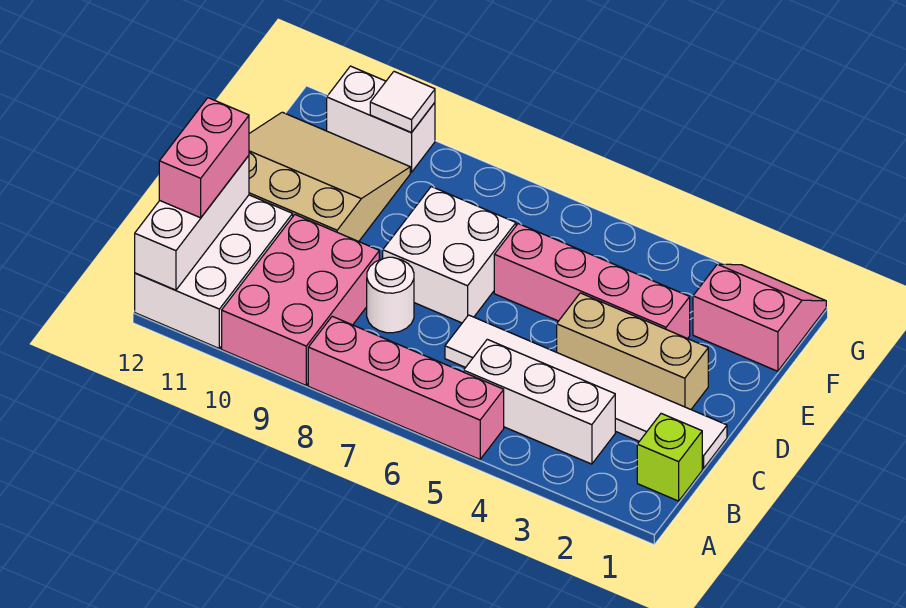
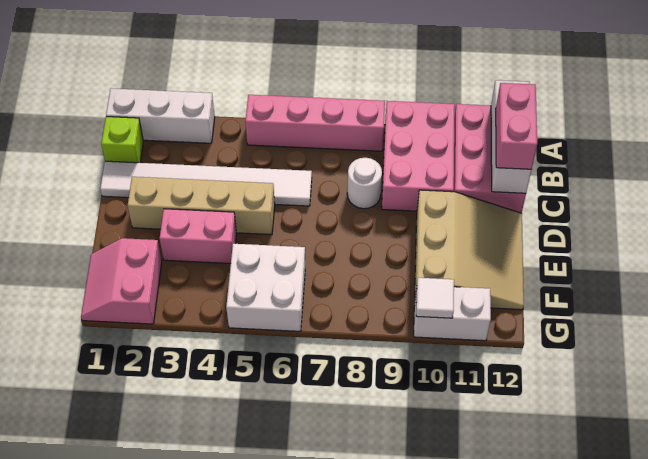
white 2x3 brick [135,195,293,348] -> pink 2x3 brick [454,104,526,213]
white 1x3 brick [464,339,615,464] -> white 1x3 brick moved to [106,88,215,143]
tan 1x3 brick [557,293,708,409] -> tan 1x4 brick [128,177,275,235]
white 2x2 brick [383,187,516,323] -> white 2x2 brick moved to [226,244,305,331]
tan 3x3 slope [249,112,410,241] -> tan 3x3 slope turned to [415,190,524,310]
pink 1x4 brick [494,224,690,339] -> pink 1x2 brick [160,209,237,264]
pink 2x2 slope [693,264,826,371] -> pink 2x2 slope turned to [81,238,162,324]

